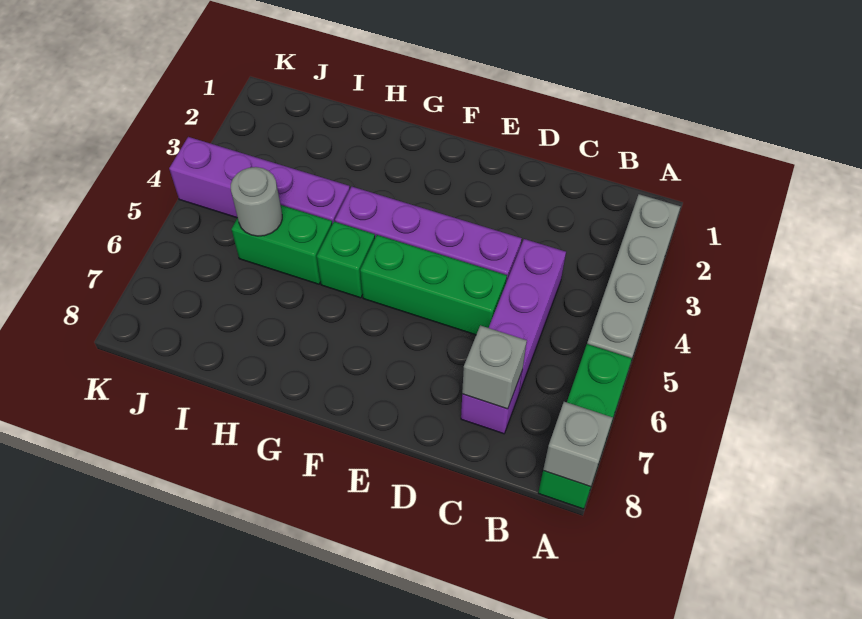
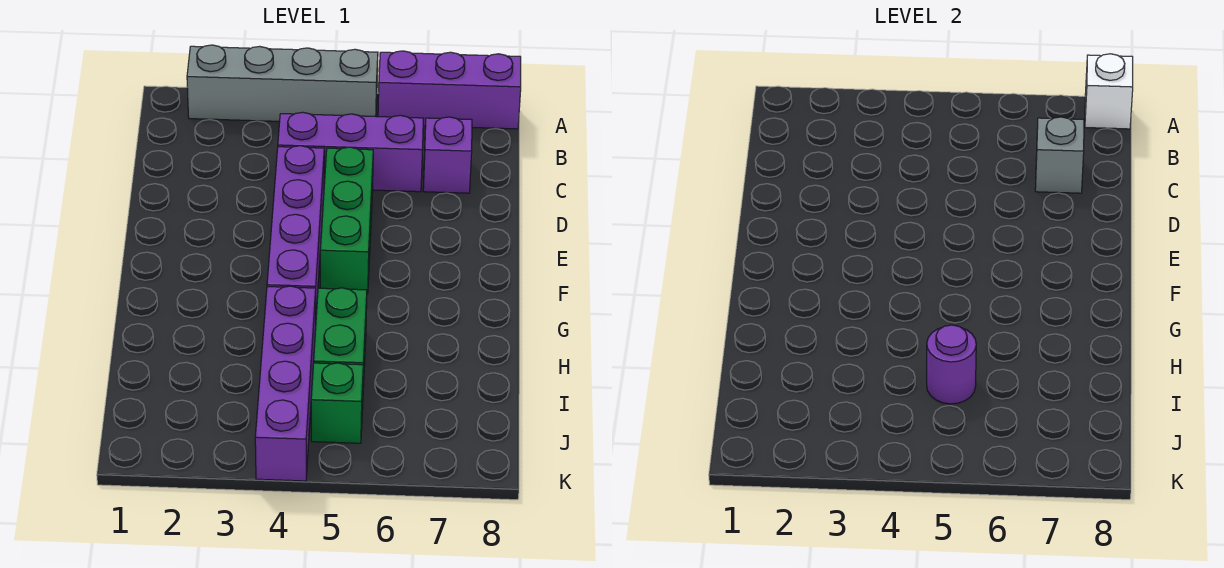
green 1x3 brick [538,344,632,509] -> purple 1x3 brick [378,51,521,129]
grey 1x1 brick [543,402,613,487] -> white 1x1 brick [1085,54,1133,129]
green 1x1 brick [317,222,375,298] -> green 1x1 brick moved to [311,363,363,443]
grey 1x1 round brick [231,167,282,236] -> purple 1x1 round brick [927,325,976,404]

